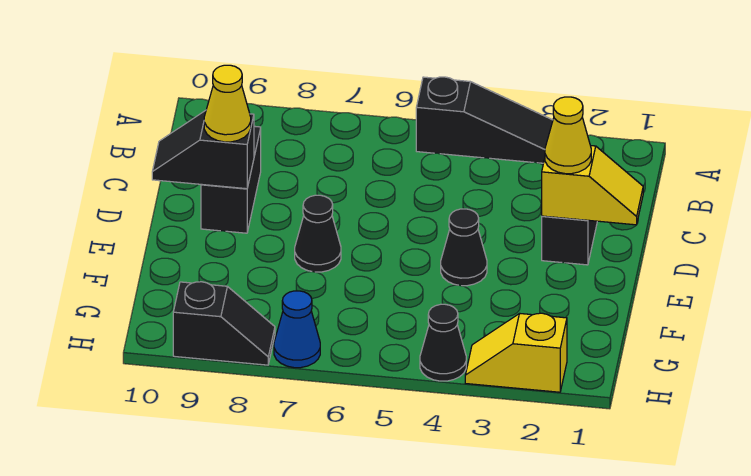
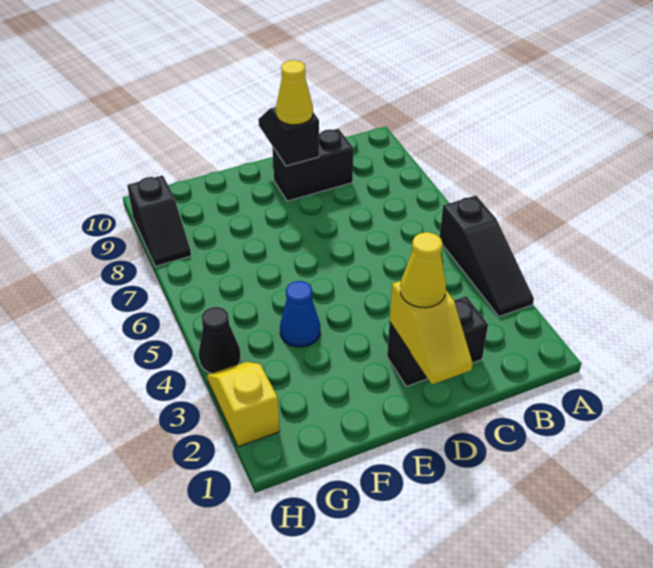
black 1x1 cone [441,209,487,286] -> none
black 1x1 cone [295,195,341,272] -> none
blue 1x1 cone [274,291,320,368] -> blue 1x1 cone moved to [280,281,320,347]

